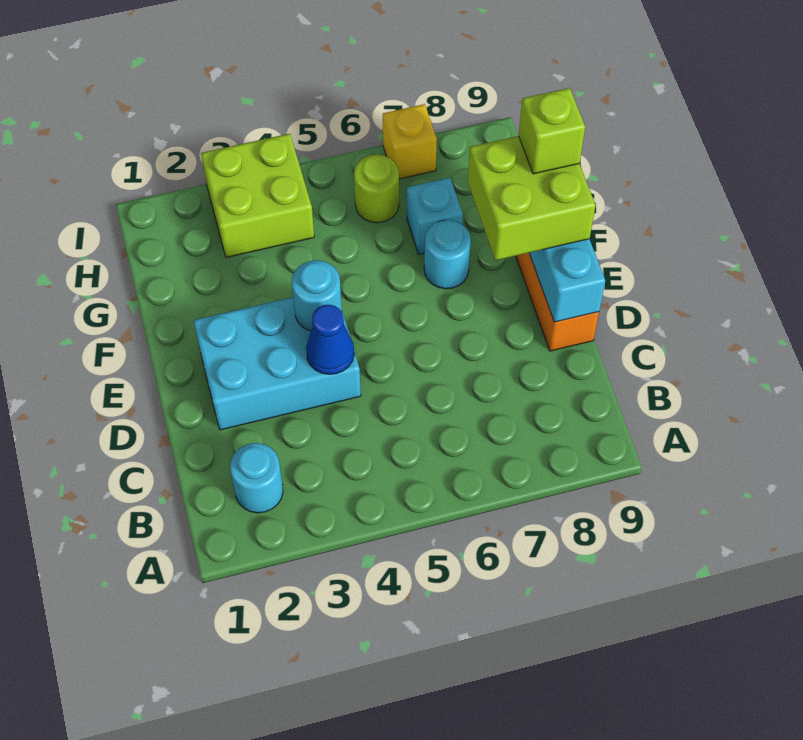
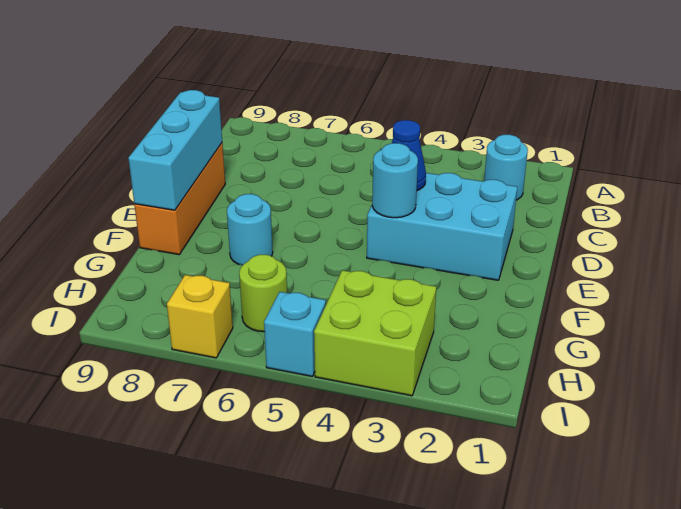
lime 2x2 brick [468,136,596,260] -> none
lime 1x1 brick [519,88,585,174] -> none
cyan 1x1 brick [407,178,463,254] -> cyan 1x1 brick moved to [264,292,326,376]

